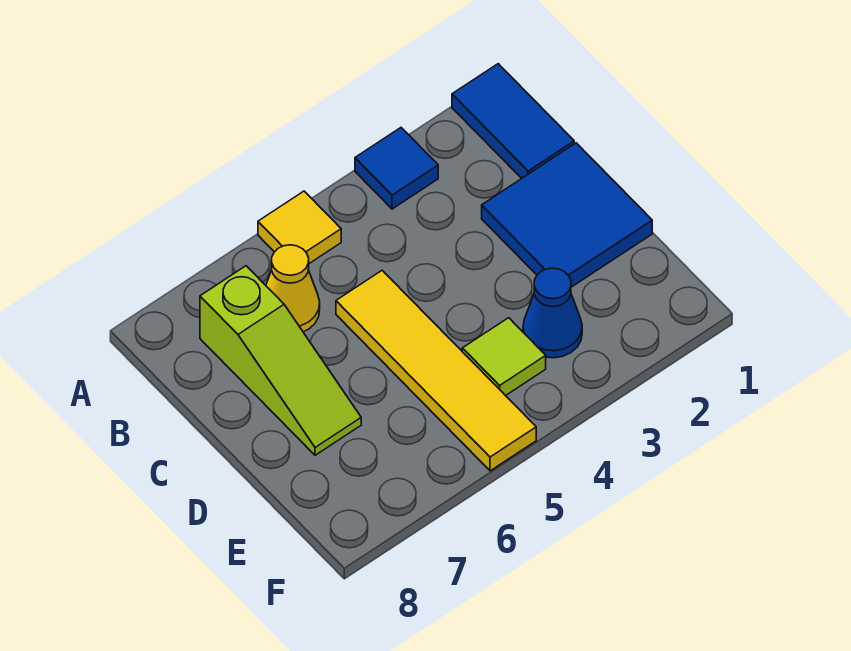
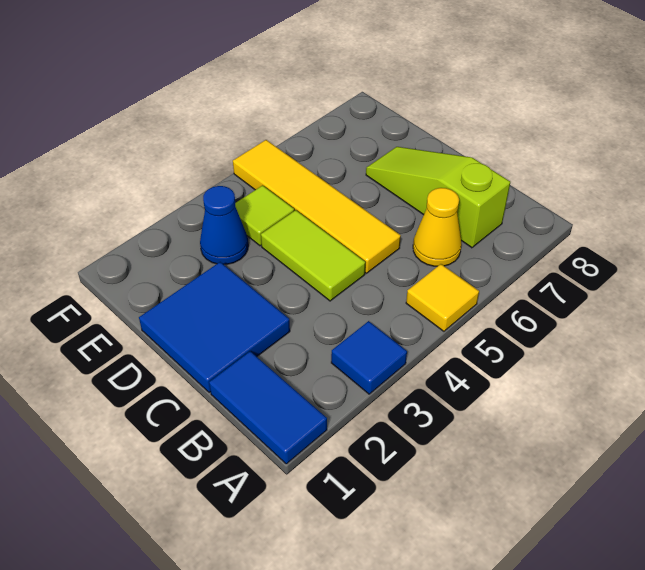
none -> lime 1x2 tile [261,210,365,301]

